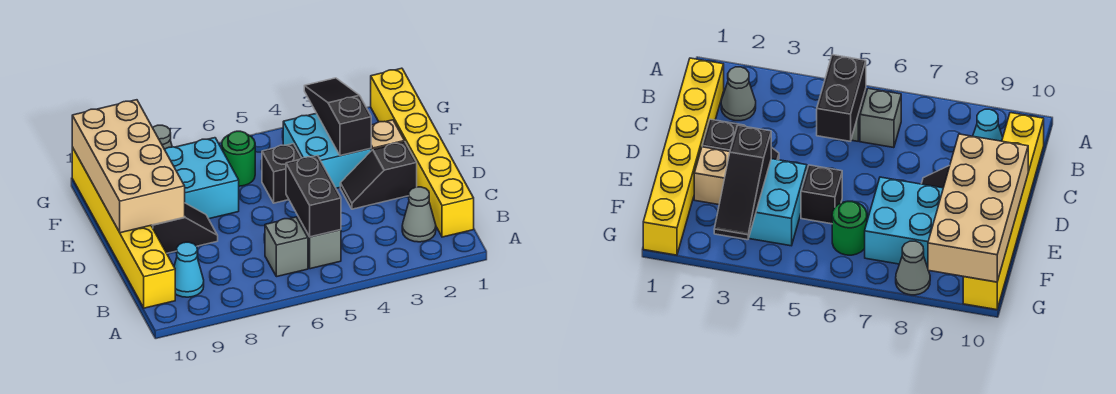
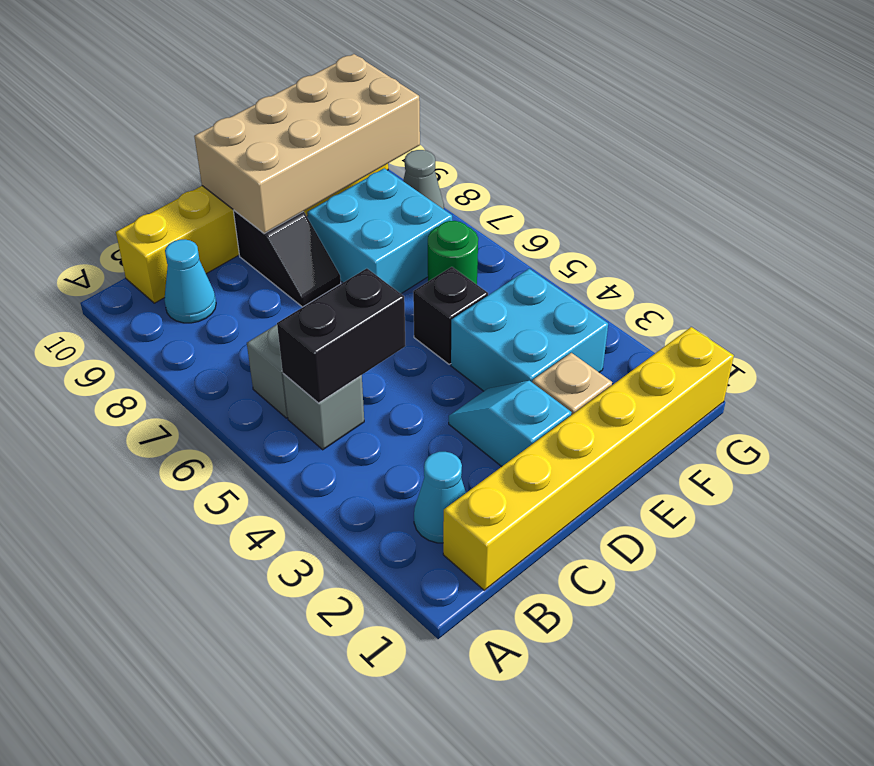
grey 1x1 cone [402,187,436,242] -> cyan 1x1 cone [414,452,466,543]
black 1x2 slope [340,142,417,209] -> cyan 1x2 slope [449,381,572,467]
black 1x3 slope [304,78,371,156] -> none

